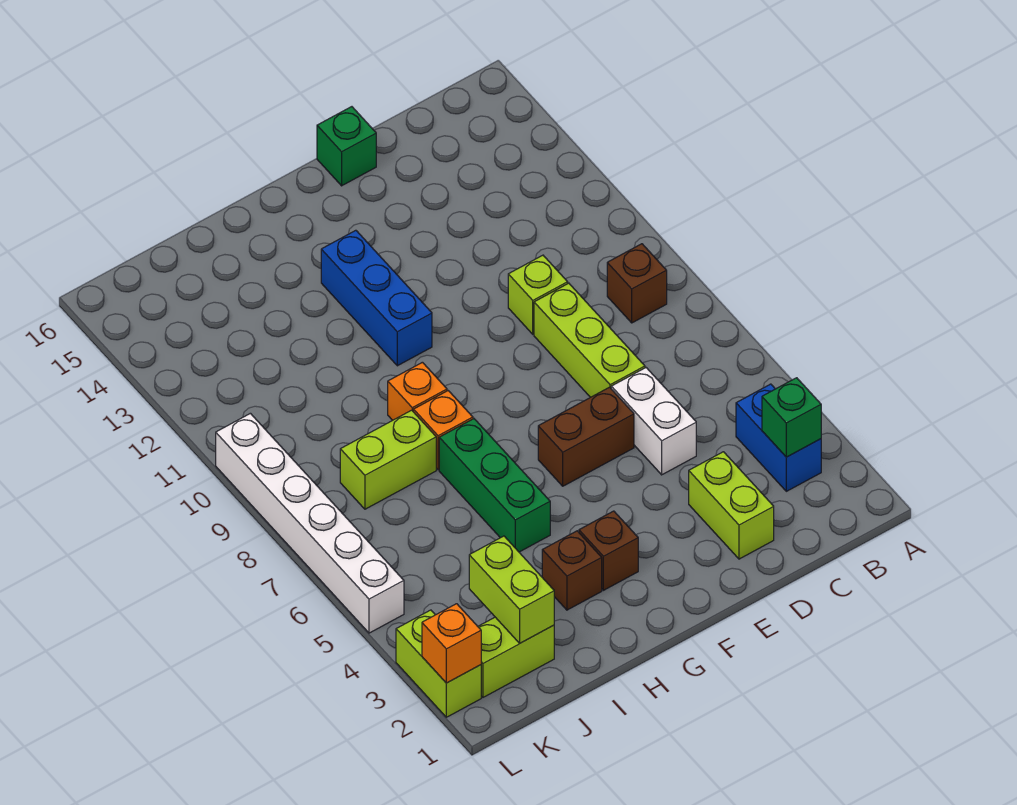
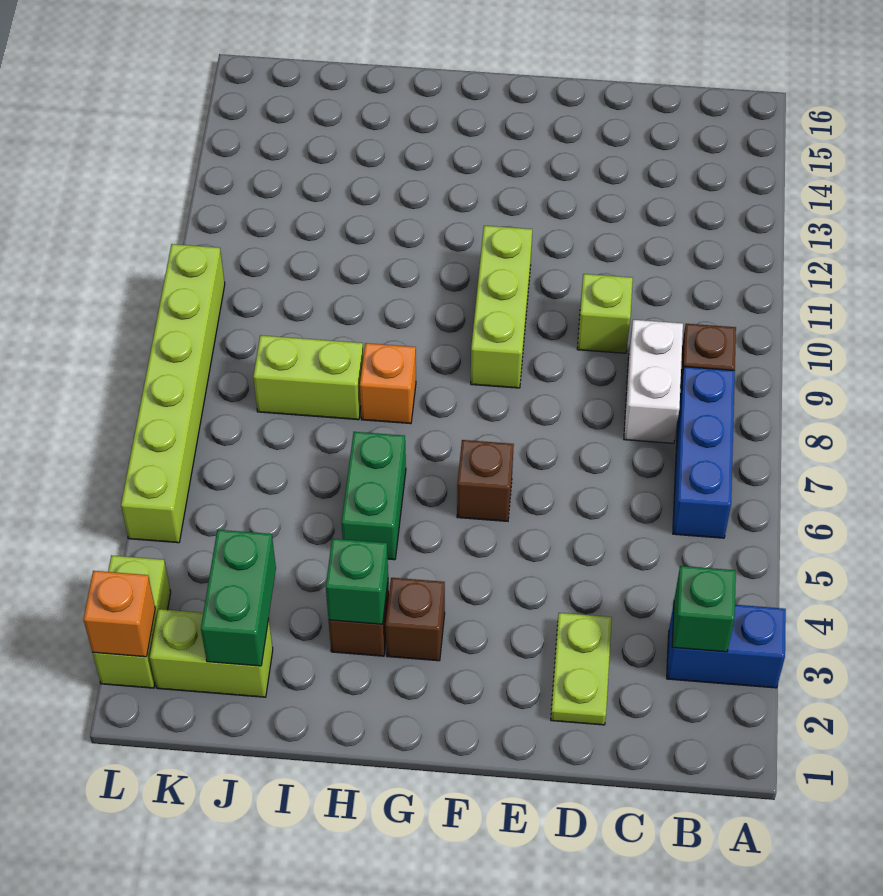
blue 1x2 brick [736,384,821,491] -> blue 1x2 brick turned to [667,604,786,688]
lime 1x2 brick [689,452,774,559] -> lime 1x2 plate [551,613,612,725]
white 1x2 brick [611,368,696,475] -> white 1x2 brick moved to [624,320,683,443]
lime 1x3 brick [534,283,645,397] -> lime 1x3 brick moved to [471,226,532,388]
brown 1x2 brick [538,387,634,486] -> brown 1x1 brick [457,440,514,521]
green 1x1 brick [317,107,376,186] -> green 1x1 brick moved to [326,539,388,624]
blue 1x3 brick [321,230,432,366] -> blue 1x3 brick moved to [673,367,735,538]
green 1x3 brick [439,419,550,552] -> green 1x2 brick [342,432,406,560]
orange 1x1 brick [388,362,447,420] -> none
lime 1x2 brick [469,536,554,643] -> green 1x2 brick [201,530,276,666]
white 1x6 brick [216,413,404,633] -> lime 1x6 brick [121,244,225,543]

